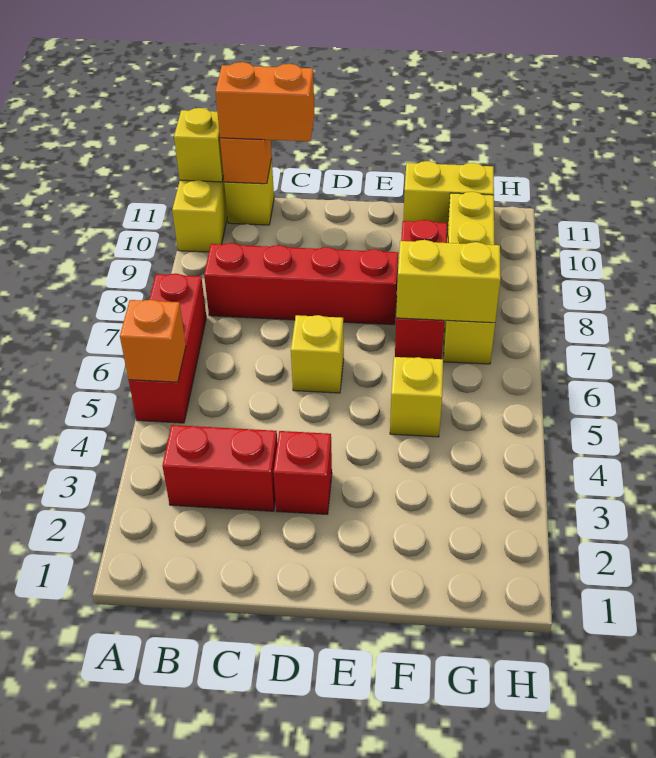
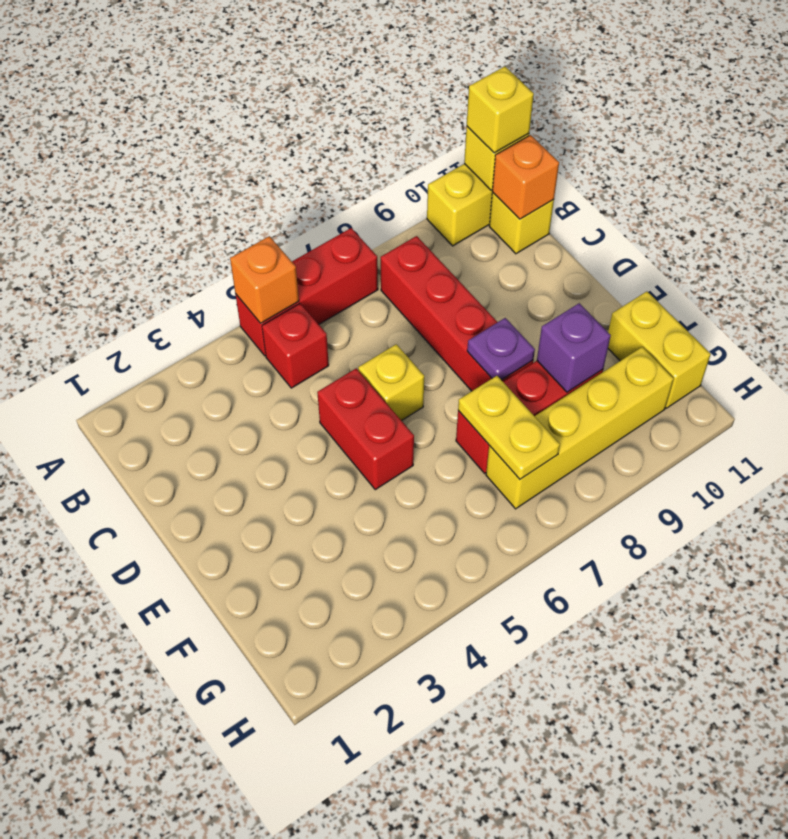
red 1x2 brick [162,425,278,511] -> red 1x2 brick moved to [317,369,414,490]
orange 1x2 brick [215,62,314,141] -> none
red 1x1 brick [273,431,332,514] -> red 1x1 brick moved to [262,303,329,388]
none -> purple 1x1 plate [467,318,535,380]
yellow 1x1 brick [390,357,443,437] -> yellow 1x1 brick moved to [467,67,534,153]
yellow 1x2 brick [396,240,501,323] -> yellow 1x2 plate [458,376,560,479]
none -> purple 1x1 brick [537,303,611,392]

